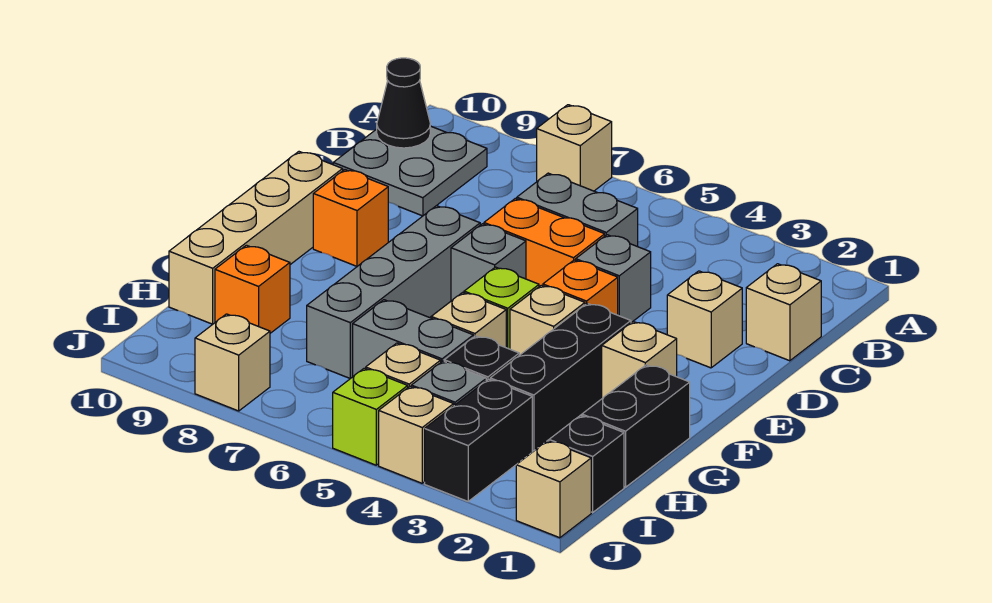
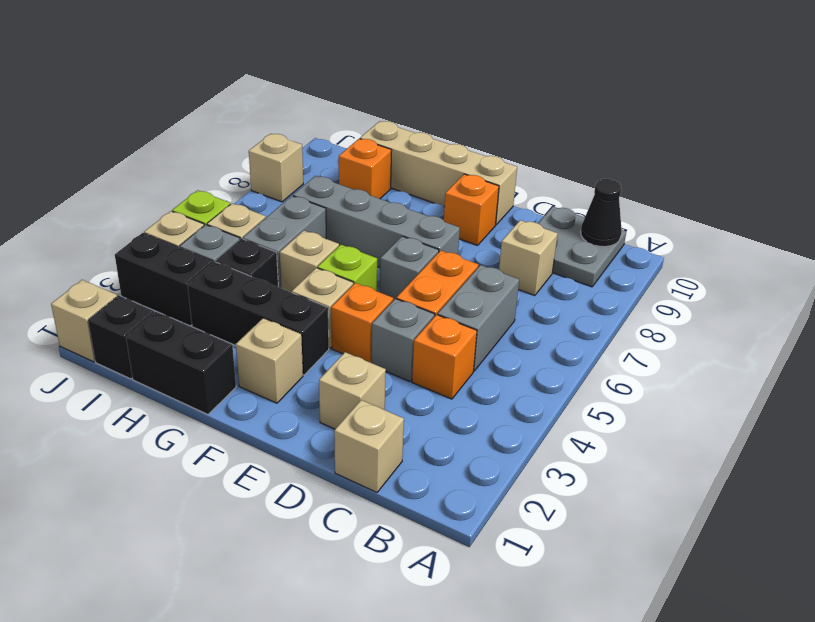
tan 1x1 brick [537,105,612,191] -> tan 1x1 brick moved to [499,220,558,296]
none -> orange 1x1 brick [412,315,477,399]

